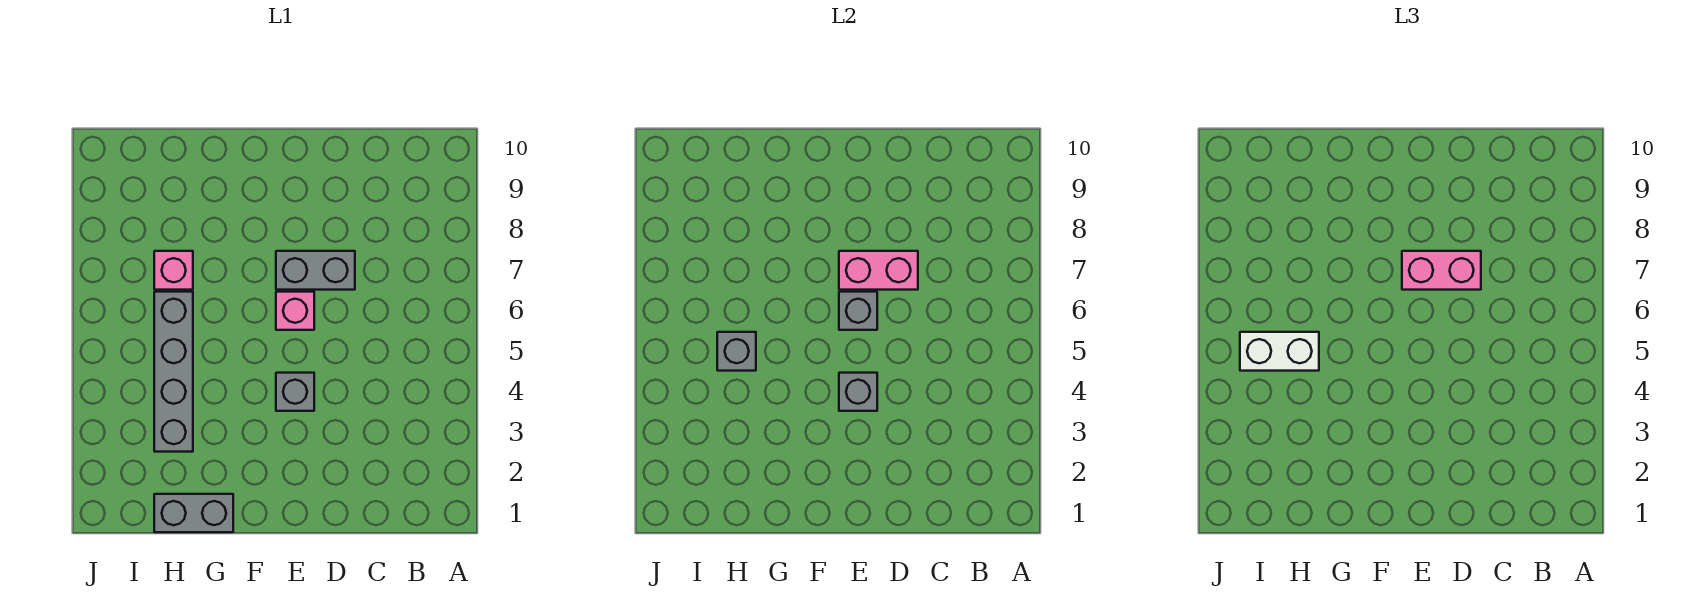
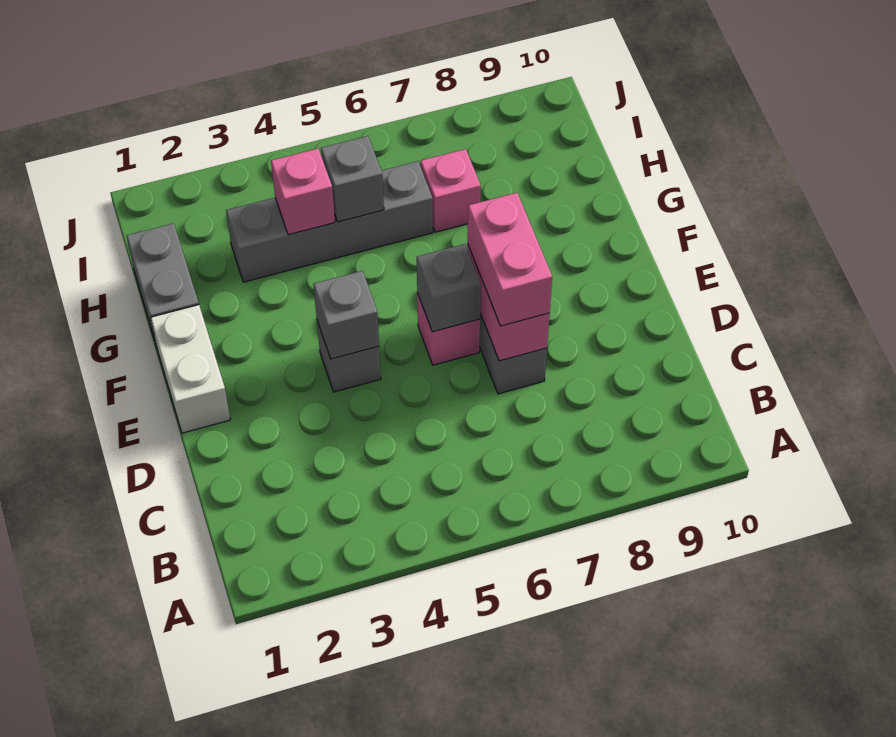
none -> pink 1x1 brick [271,149,335,235]
white 1x2 brick [1240,332,1319,371] -> white 1x2 brick moved to [151,305,230,433]

